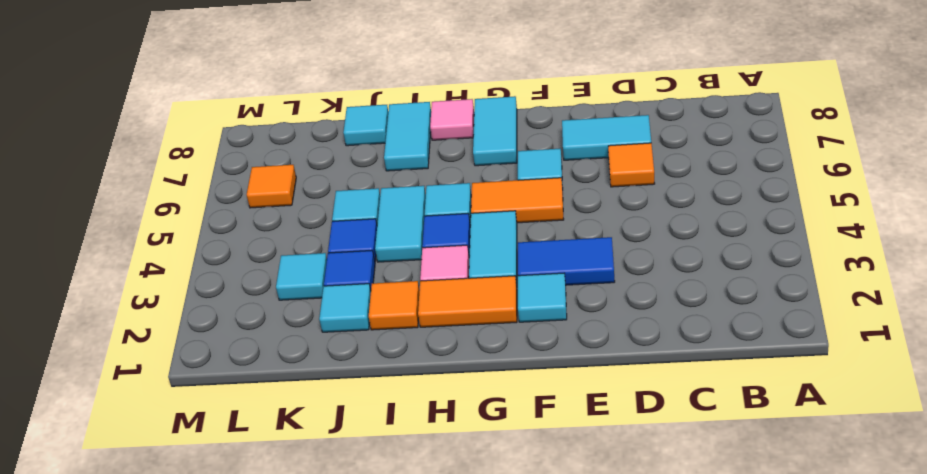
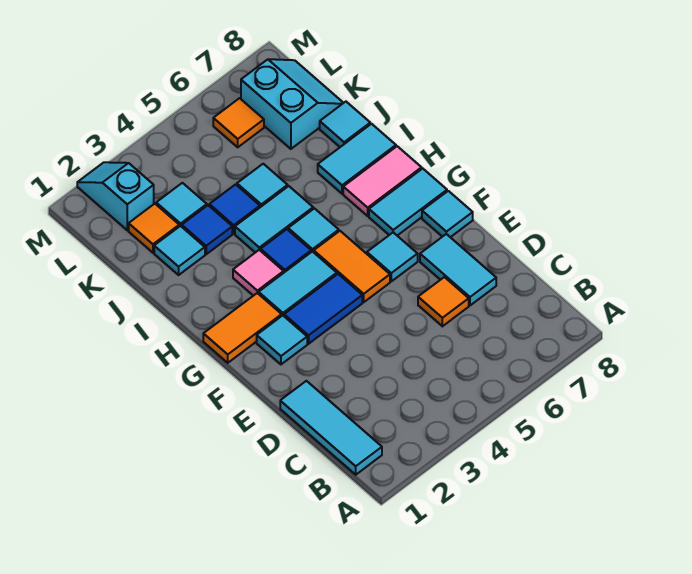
none -> cyan 1x3 tile [280,381,382,475]
blue 1x2 tile [518,237,615,285] -> blue 1x2 tile turned to [284,274,362,344]
none -> cyan 1x1 tile [422,191,473,237]
orange 1x2 tile [418,276,517,327] -> orange 1x2 tile turned to [203,293,282,363]
pink 1x1 tile [430,99,474,140] -> pink 1x2 tile [343,146,422,216]
orange 1x1 tile [369,281,419,330] -> orange 1x1 tile moved to [129,204,179,253]
none -> cyan 2x2 slope [241,59,343,149]
none -> cyan 1x2 slope [77,162,154,230]

